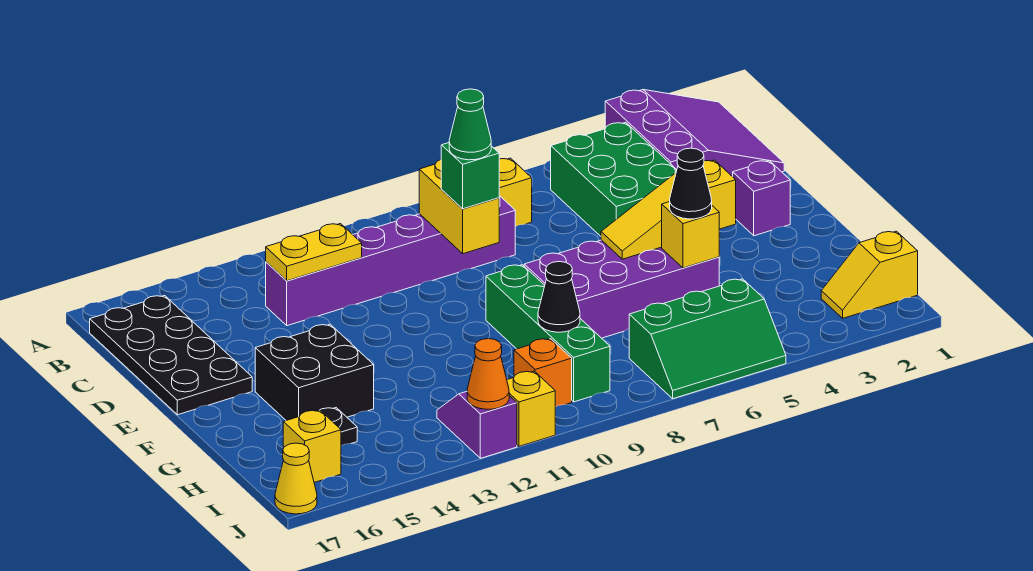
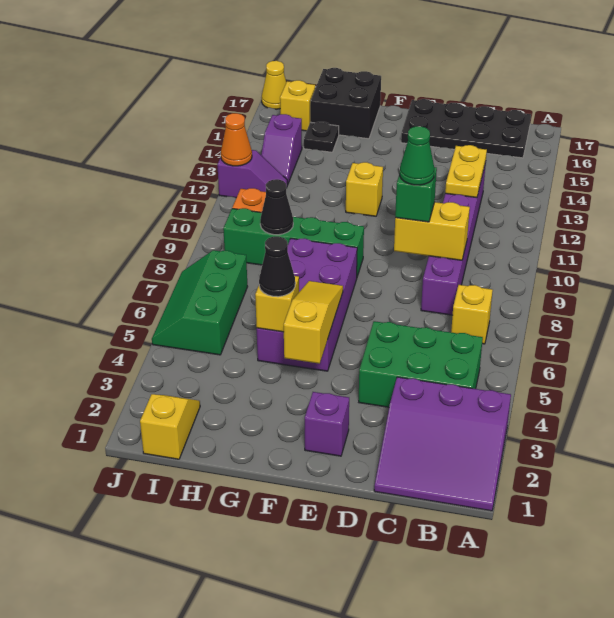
black 2x2 brick [255,324,374,421] -> black 2x2 brick moved to [310,68,381,139]
none -> purple 1x2 slope [261,114,302,183]
yellow 1x1 brick [507,371,555,446] -> yellow 1x1 brick moved to [346,162,383,216]

